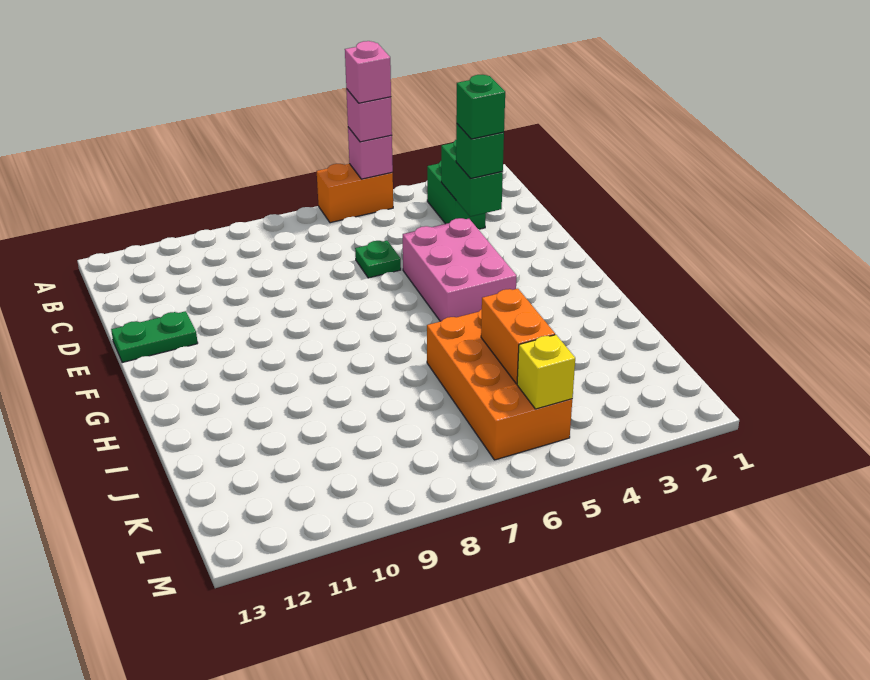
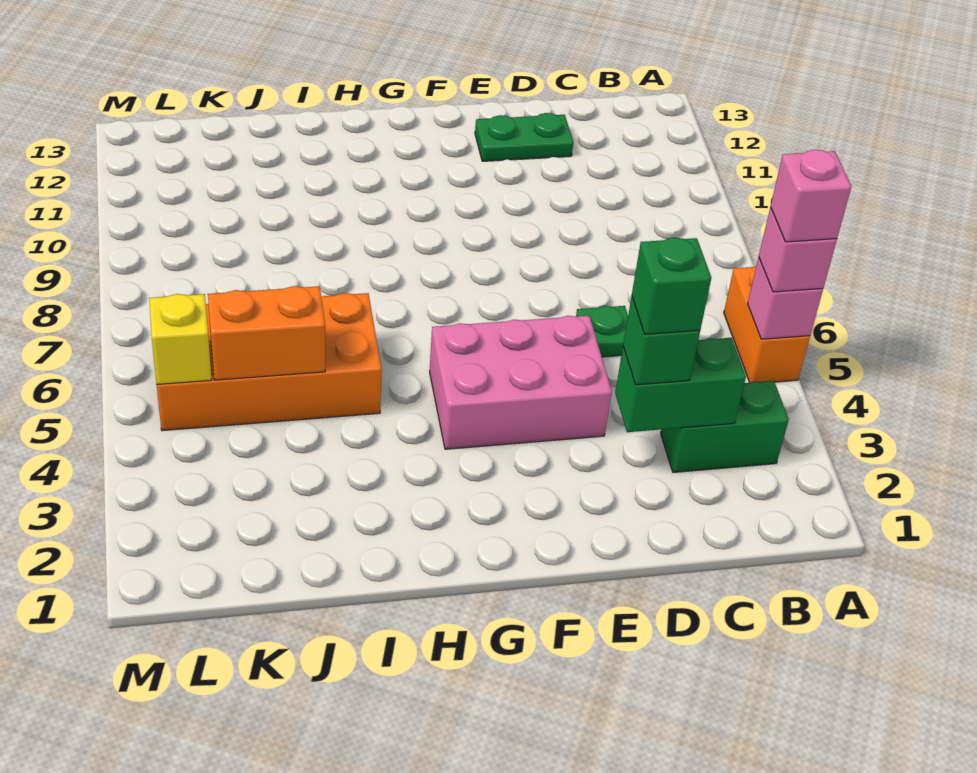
green 1x2 plate [111,311,198,363] -> green 1x2 plate turned to [475,113,573,161]

